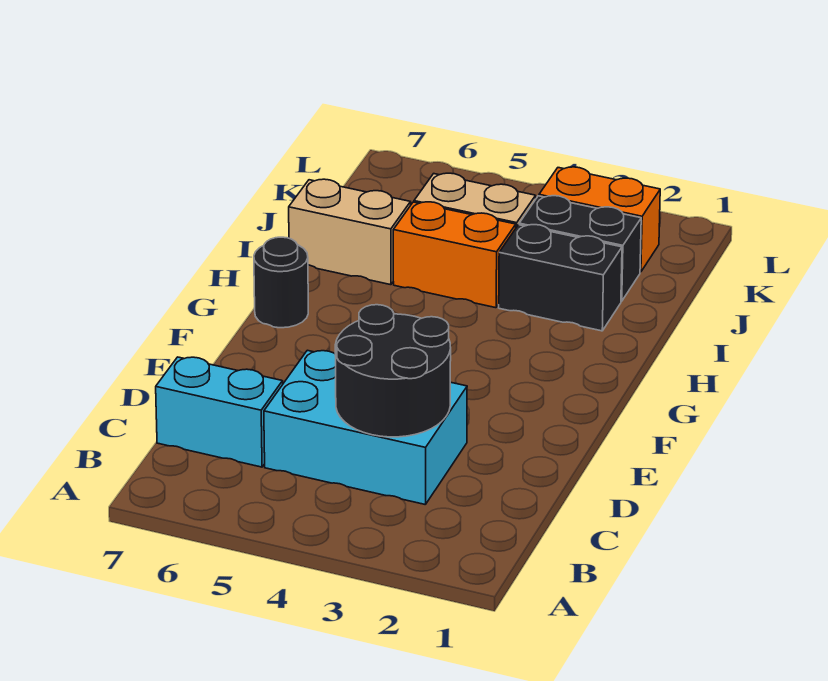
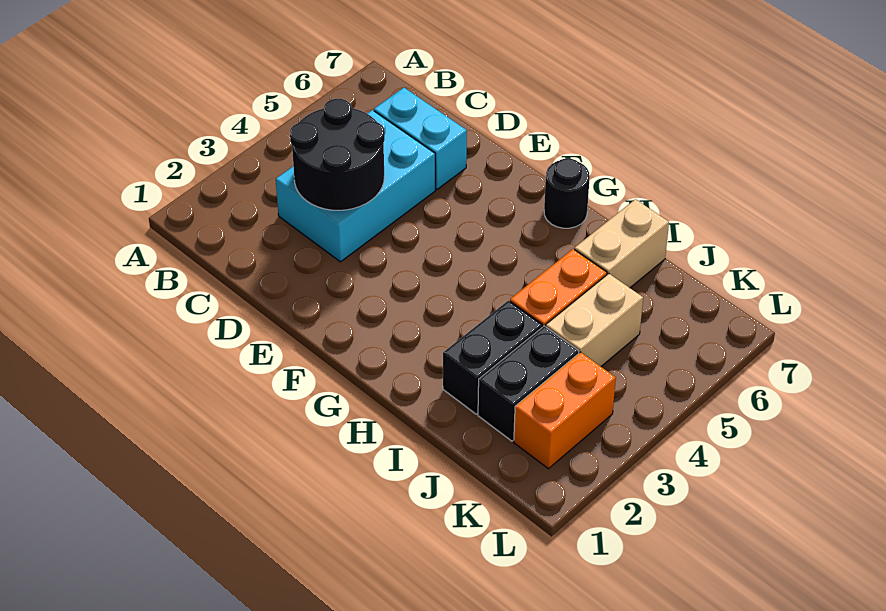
cyan 1x2 brick [156,357,283,467] -> cyan 1x2 brick turned to [374,88,467,190]

